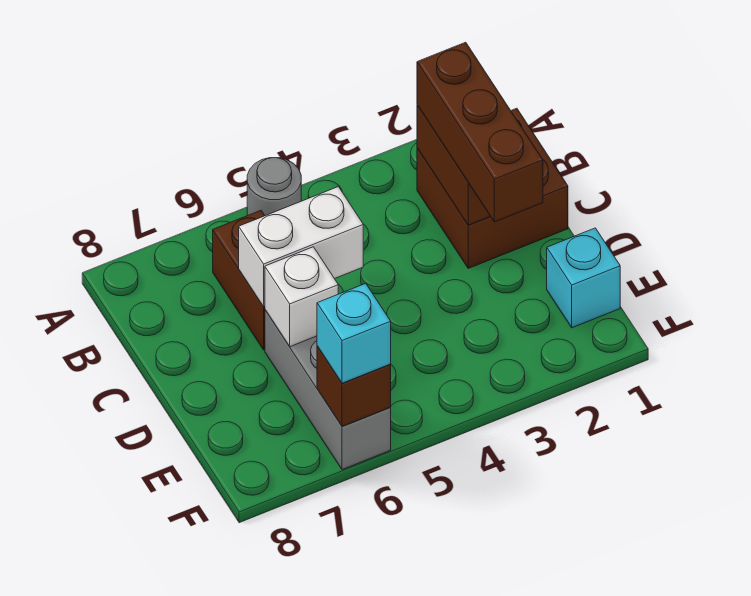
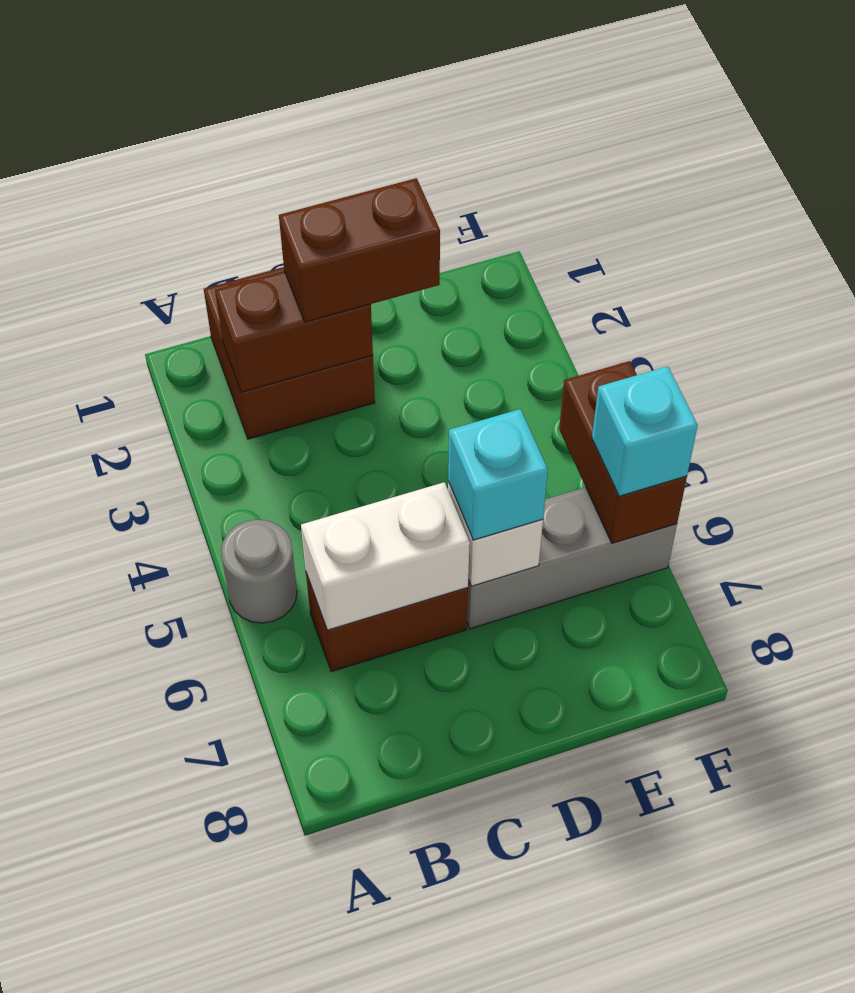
brown 1x3 brick [417,42,543,222] -> brown 1x2 brick [279,178,440,322]
white 1x2 brick [239,187,363,307] -> white 1x2 brick turned to [301,482,470,630]
cyan 1x1 brick [547,228,620,328] -> cyan 1x1 brick moved to [448,409,548,540]
brown 1x1 brick [317,346,391,426] -> brown 1x2 brick [559,361,687,543]

